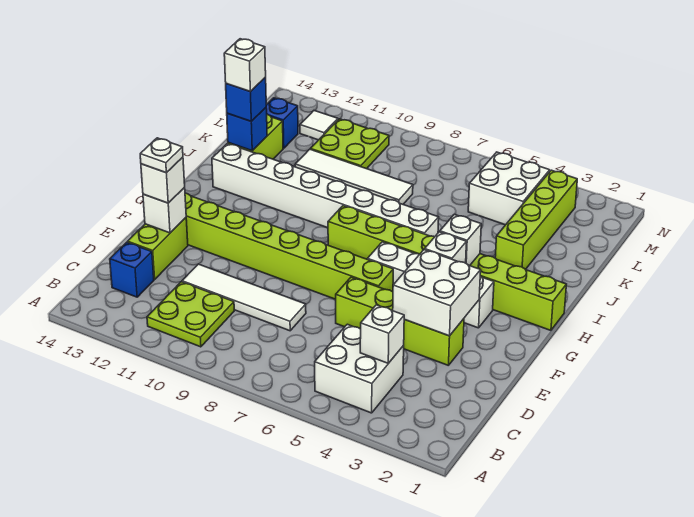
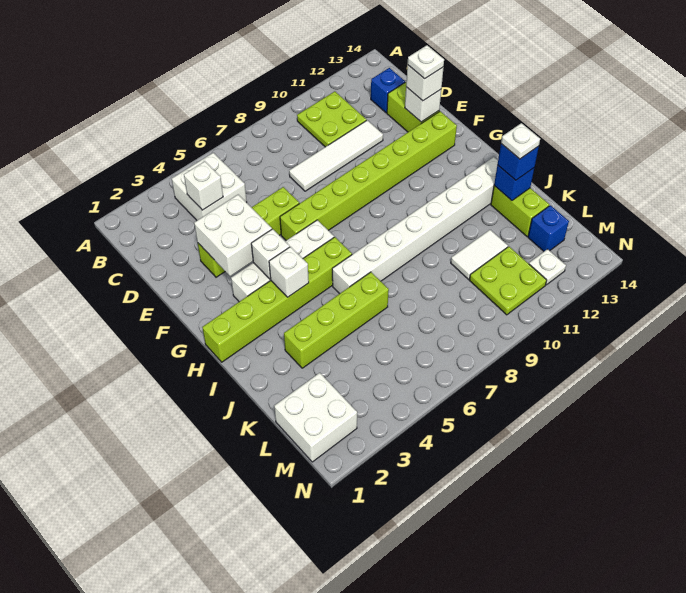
lime 1x8 brick [328,206,566,330] -> lime 1x6 brick [202,237,352,362]
lime 1x4 brick [495,170,577,269] -> lime 1x4 brick turned to [284,272,389,368]
white 1x1 brick [224,39,266,92] -> white 1x1 plate [501,123,540,159]
white 1x4 tile [295,149,413,204] -> white 1x2 tile [451,230,508,279]
white 2x2 brick [468,152,550,225] -> white 2x2 brick moved to [274,373,357,462]
white 1x1 tile [300,111,338,140] -> white 1x1 plate [529,249,566,285]

